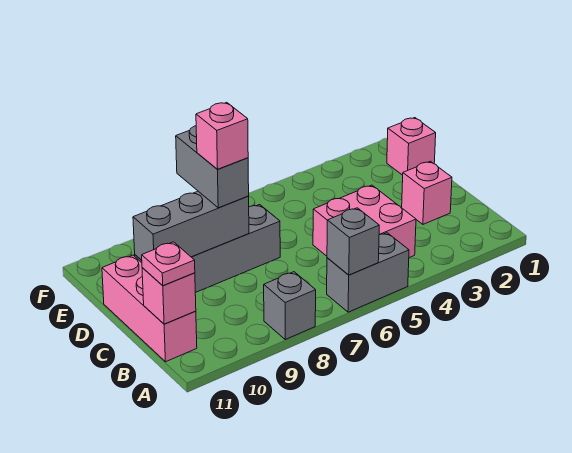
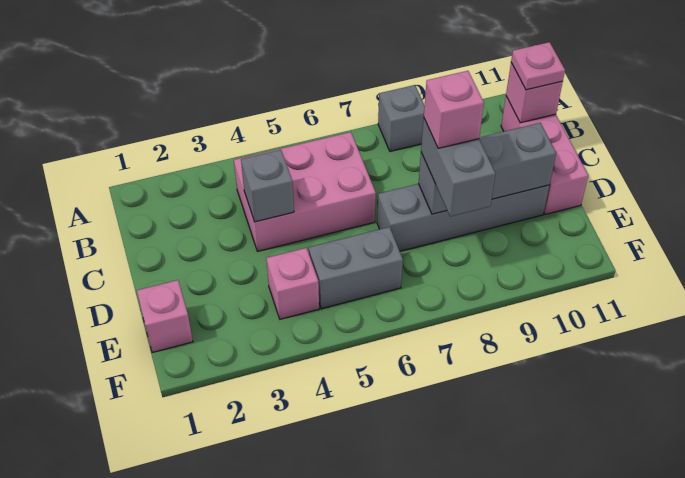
grey 1x2 brick [327,233,409,312] -> grey 1x2 brick moved to [309,227,403,309]
grey 1x1 brick [327,208,379,275] -> grey 1x1 brick moved to [241,150,294,222]
pink 2x2 brick [313,185,416,258] -> pink 2x3 brick [234,132,376,251]
pink 1x1 brick [402,161,452,224] -> pink 1x1 brick moved to [266,248,319,319]

